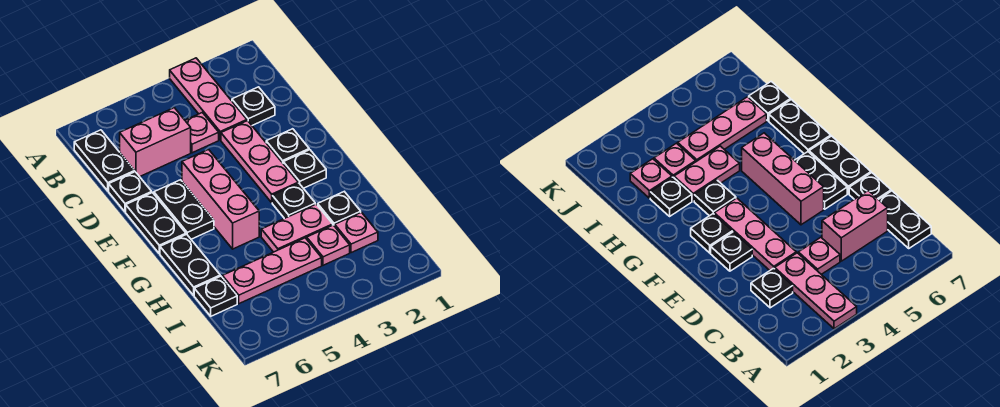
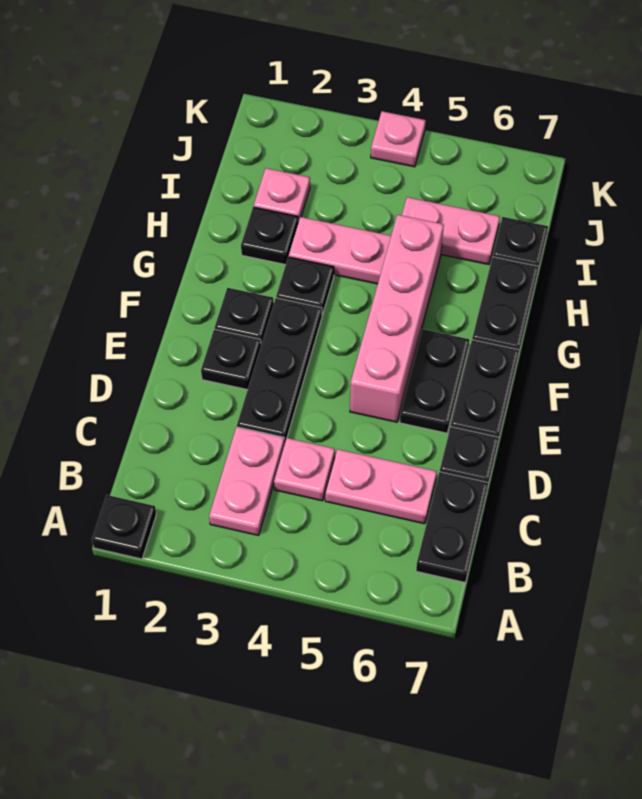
pink 1x3 plate [170,58,247,140] -> pink 1x2 plate [209,427,284,535]
black 1x1 plate [232,87,275,125] -> black 1x1 plate moved to [92,495,156,559]
pink 1x2 brick [120,108,191,177] -> pink 1x2 plate [325,449,437,524]
pink 1x3 plate [221,121,298,202] -> black 1x3 plate [237,298,322,444]
pink 1x3 brick [182,150,259,249] -> pink 1x4 brick [350,215,444,422]
pink 1x1 plate [307,225,350,265] -> pink 1x1 plate moved to [371,111,426,167]
pink 1x3 plate [222,238,322,304] -> pink 1x2 plate [402,197,500,265]

